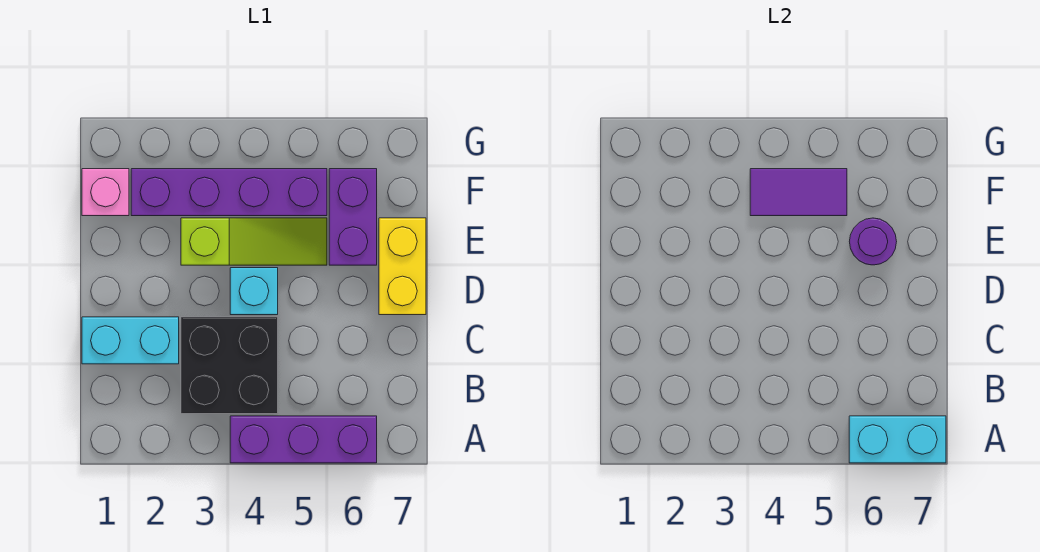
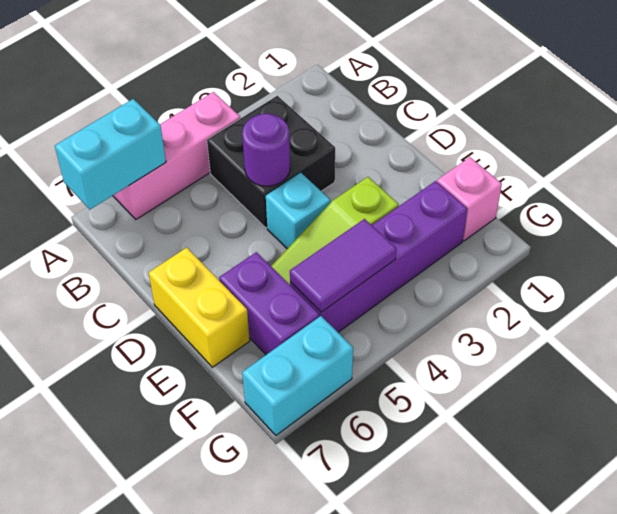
purple 1x3 brick [230,416,377,463] -> pink 1x3 brick [113,92,240,219]
cyan 1x2 brick [82,317,179,364] -> cyan 1x2 brick moved to [242,316,353,435]
purple 1x1 round brick [849,218,897,265] -> purple 1x1 round brick moved to [242,114,290,186]

